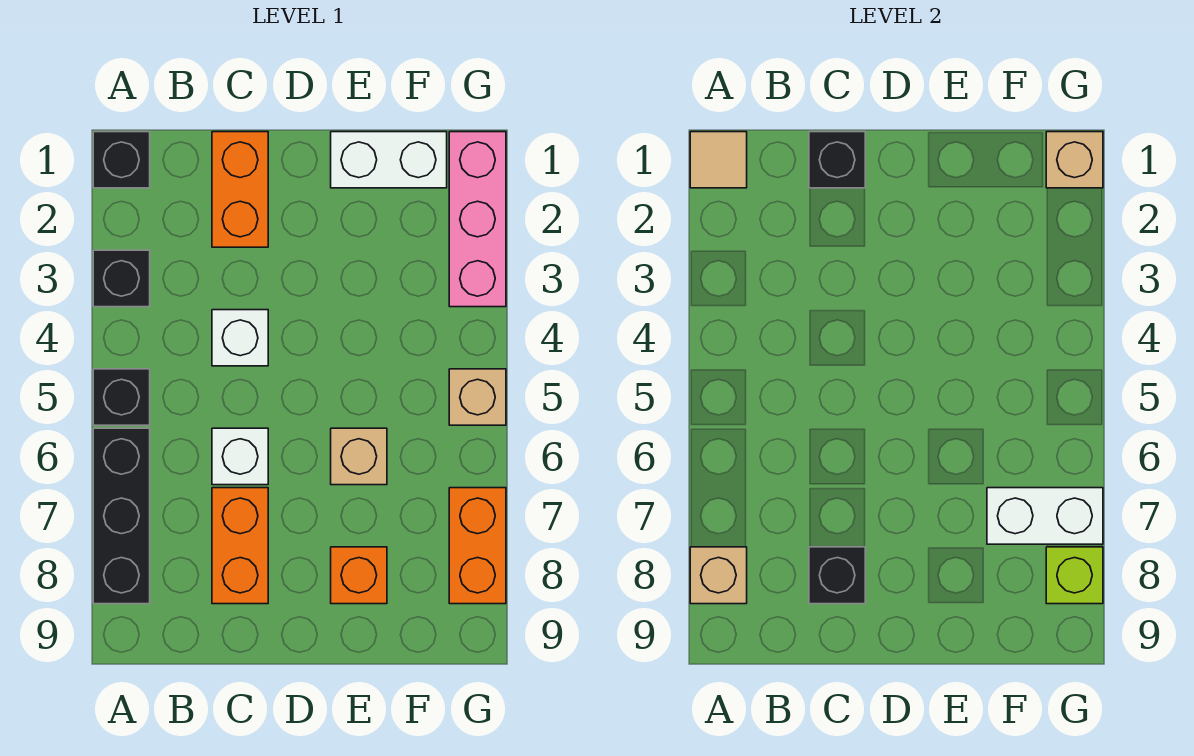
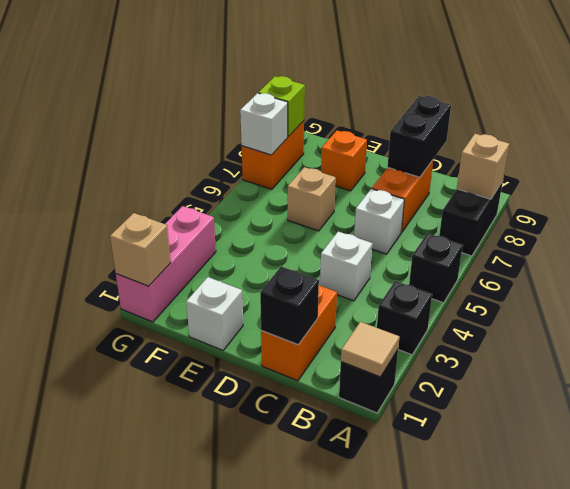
black 1x3 brick [93,428,150,604] -> black 1x2 brick [439,181,503,256]
black 1x1 brick [809,547,865,604] -> black 1x2 brick [387,96,451,177]
white 1x2 brick [331,132,447,188] -> white 1x1 brick [186,277,243,350]
white 1x2 brick [987,488,1103,544] -> white 1x1 brick [240,93,288,155]
tan 1x1 brick [449,369,506,425] -> none

